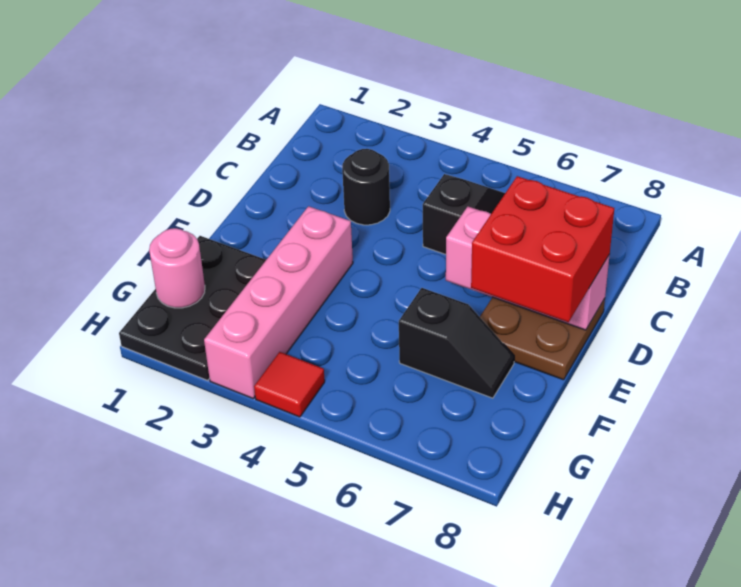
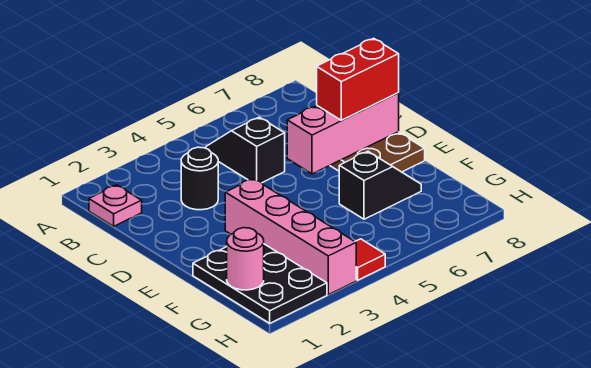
none -> pink 1x1 plate [89,185,142,226]
red 2x2 brick [471,176,614,322] -> red 1x2 brick [317,38,399,120]

